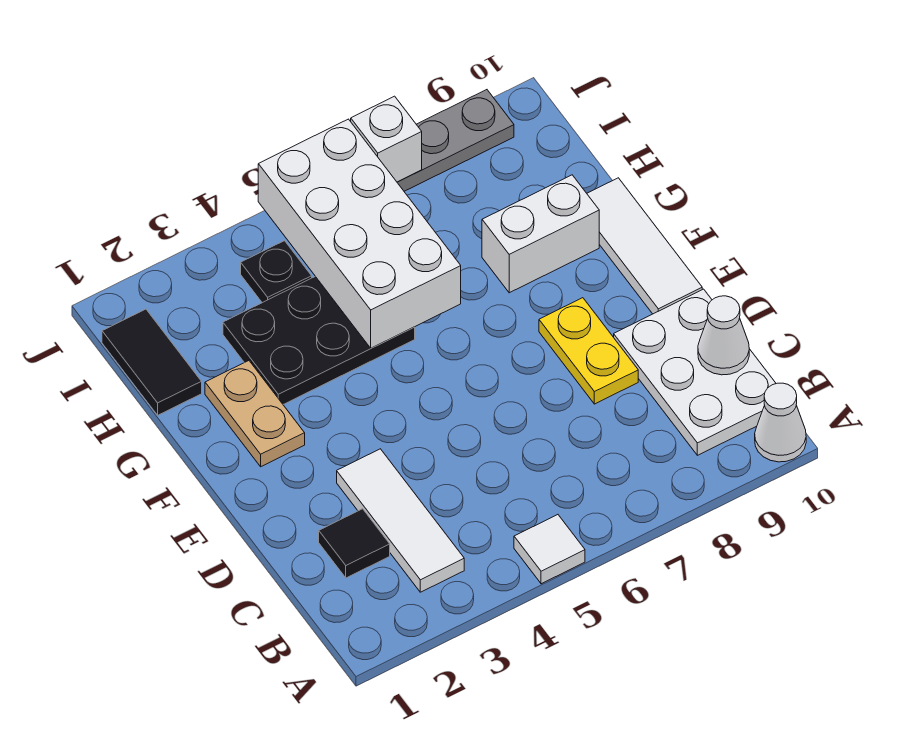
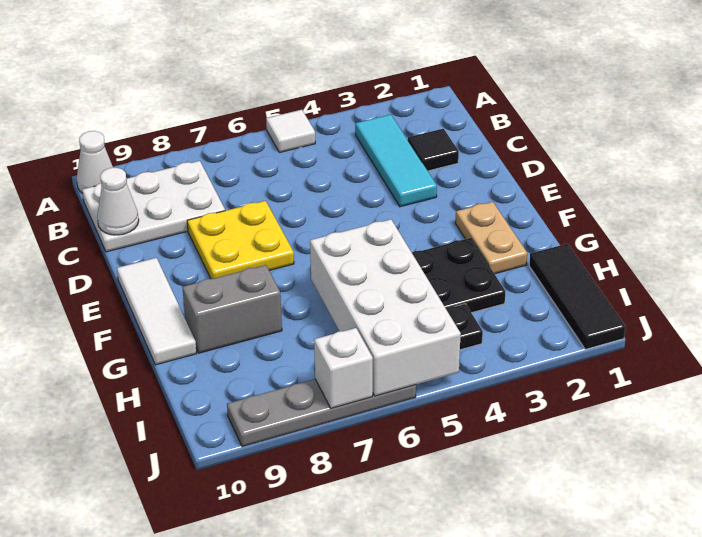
white 1x3 tile [337,449,464,592] -> cyan 1x3 tile [355,115,437,207]
white 2x3 plate [614,289,776,455] -> white 2x3 plate turned to [82,161,225,252]
yellow 1x2 plate [539,298,638,404] -> yellow 2x2 plate [187,201,294,279]
white 1x2 brick [482,175,599,293] -> grey 1x2 brick [182,265,282,353]
black 1x2 tile [102,309,202,415] -> black 1x3 tile [529,244,625,349]

